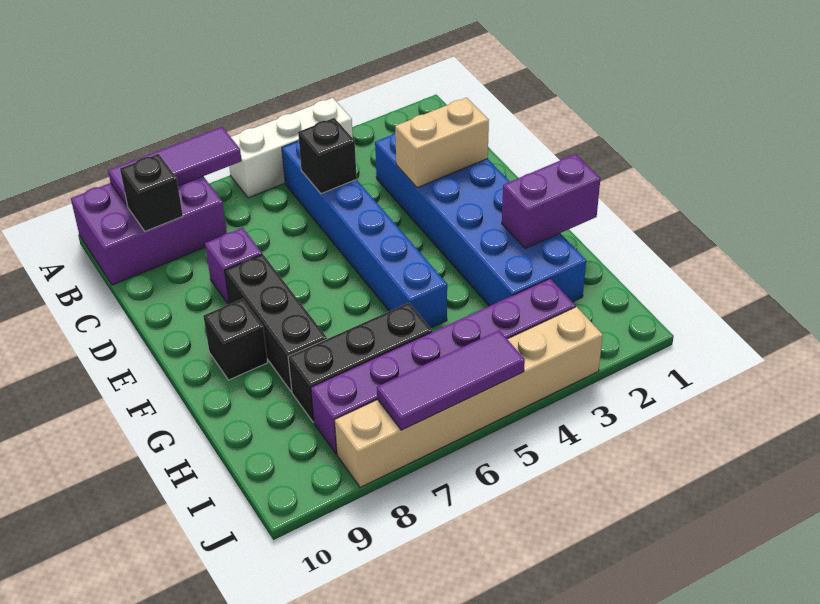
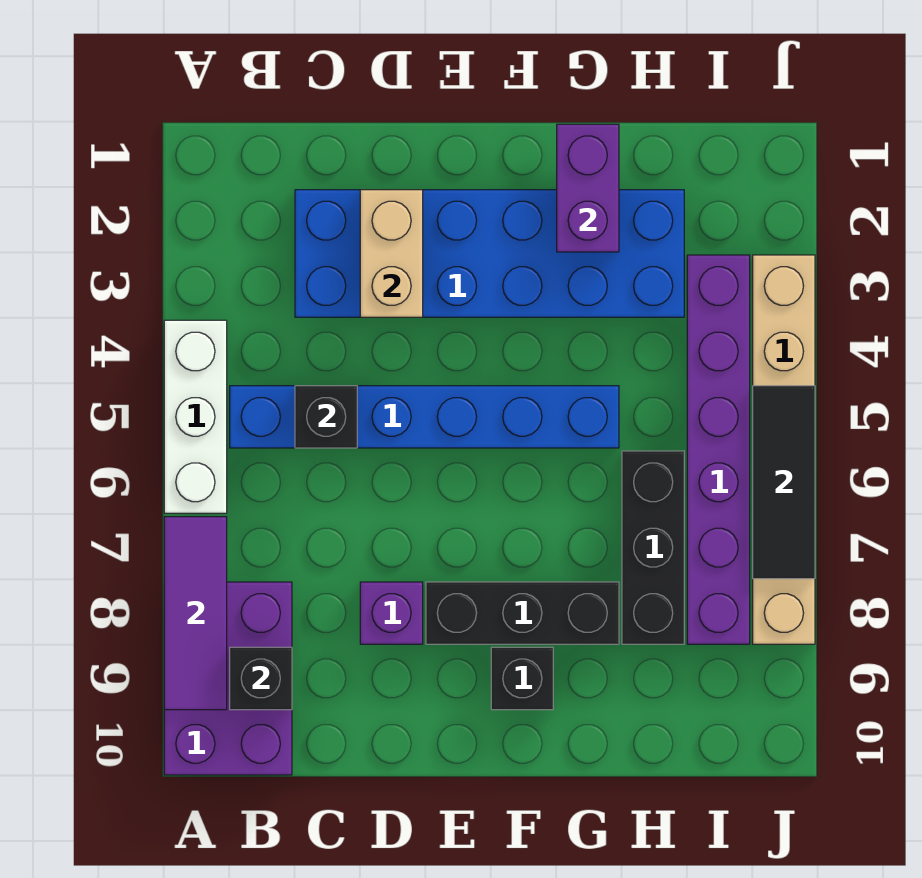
purple 1x3 tile [377,330,525,430] -> black 1x3 tile [753,386,815,579]

